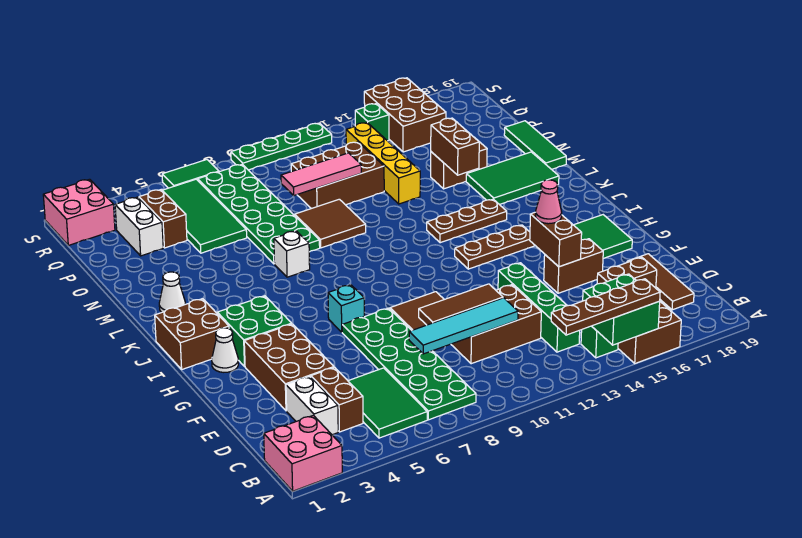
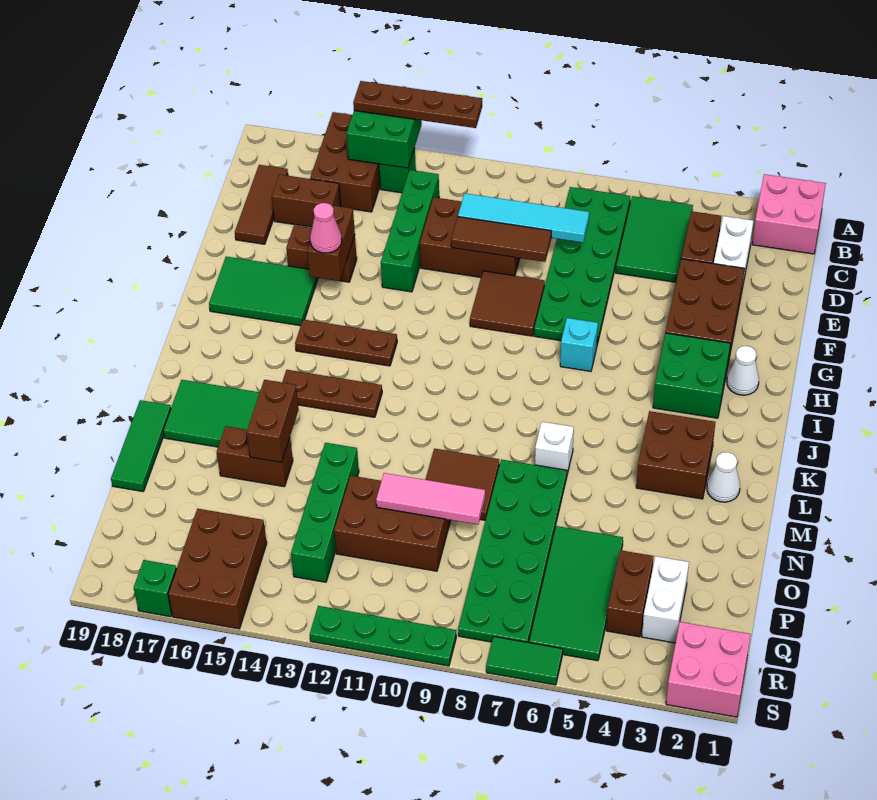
brown 2x2 brick [155,299,229,369] -> brown 2x2 brick moved to [636,411,715,499]
yellow 1x4 brick [346,123,420,204] -> green 1x4 brick [291,443,359,582]
green 1x1 brick [355,104,389,141] -> green 1x1 brick moved to [134,560,177,617]

